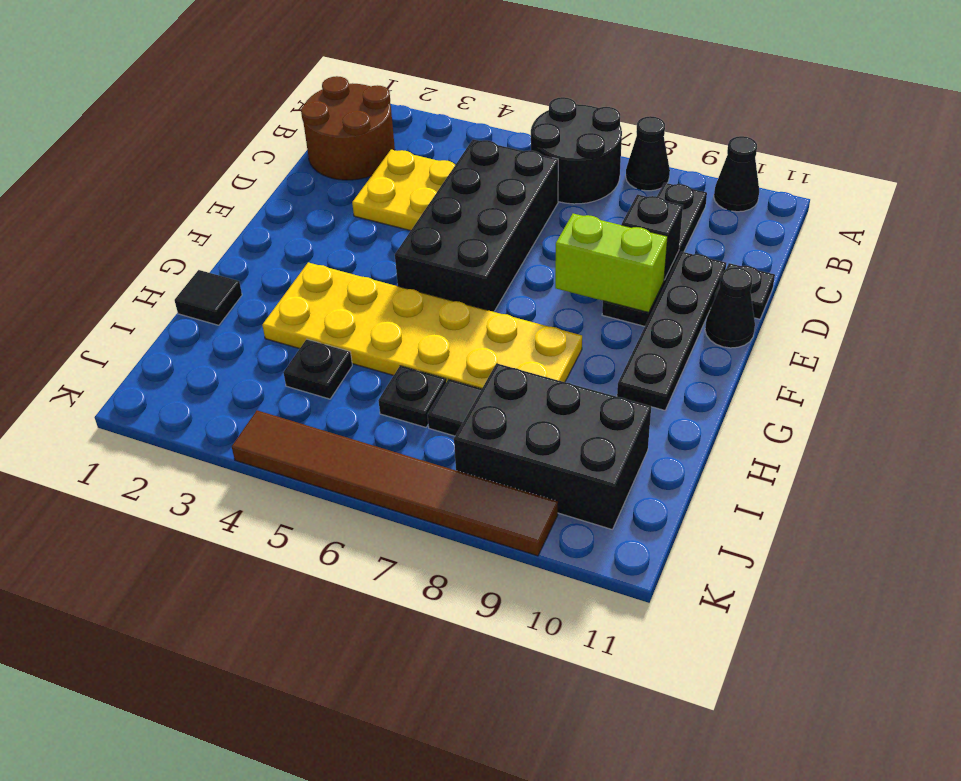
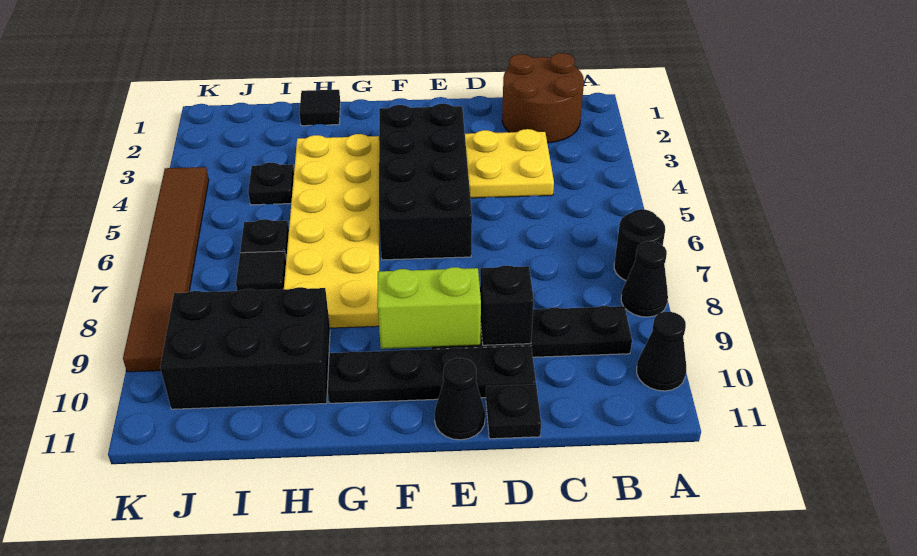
black 2x2 round brick [531,97,622,204] -> black 1x1 round brick [614,209,665,281]
black 2x4 brick [395,139,558,312] -> black 2x4 brick turned to [379,104,472,260]
lime 1x2 brick [555,214,668,312] -> lime 1x2 brick turned to [378,267,481,349]
black 2x3 brick [454,363,651,529] -> black 2x3 brick turned to [160,287,330,409]

